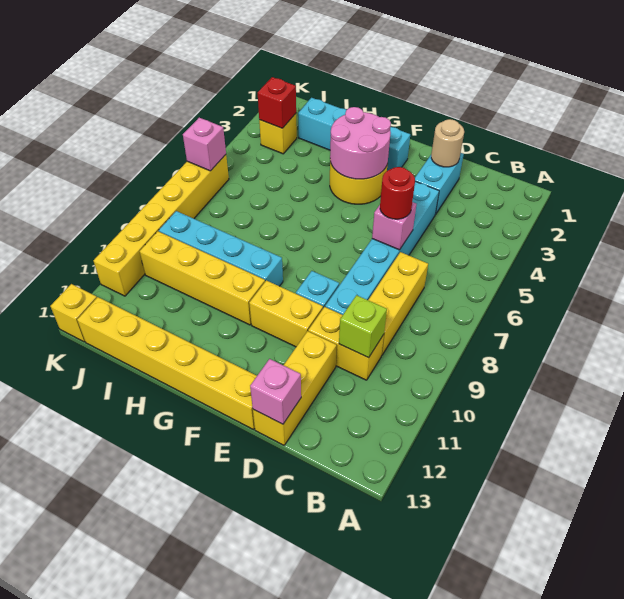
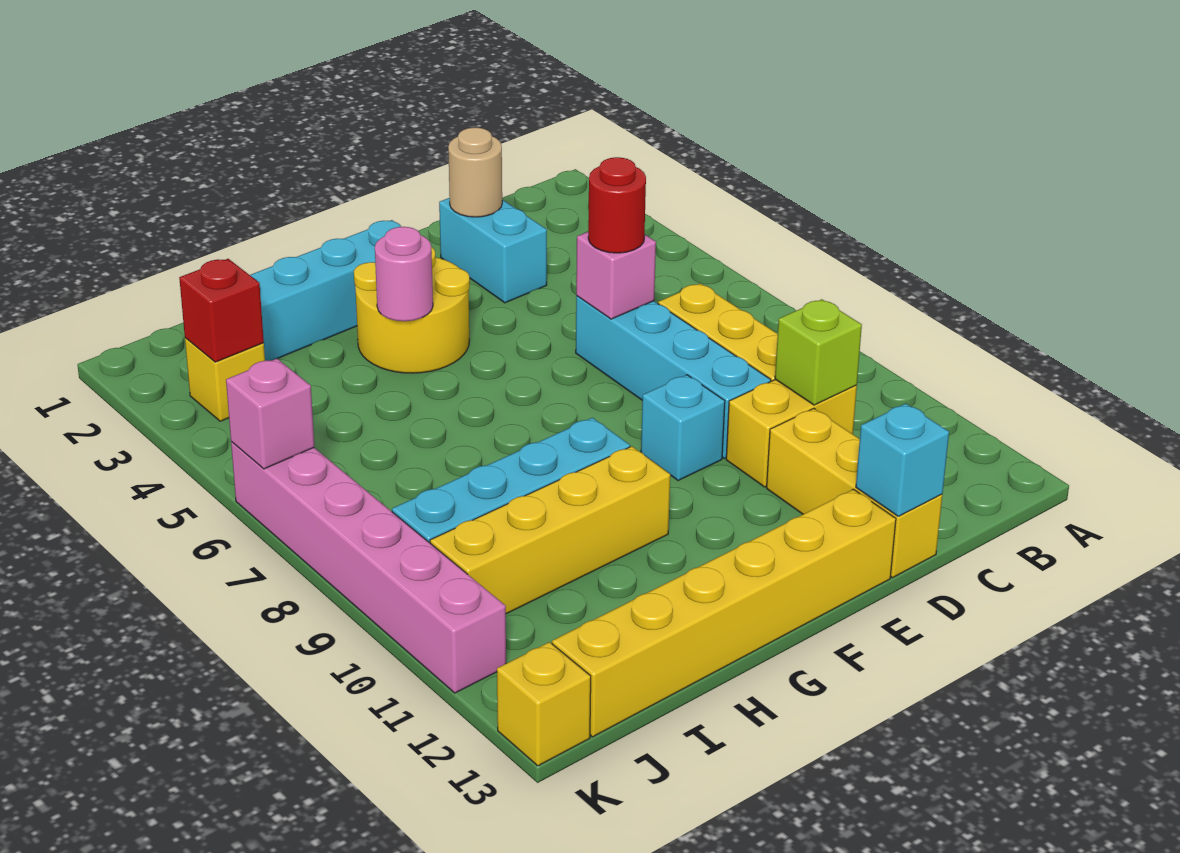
cyan 1x6 brick [325,181,439,315] -> cyan 1x4 brick [576,296,771,458]
pink 1x1 brick [250,359,301,424] -> cyan 1x1 brick [856,404,949,516]
yellow 1x2 brick [249,280,323,347] -> none
pink 2x2 round brick [330,107,391,179] -> pink 1x1 round brick [375,227,433,321]
yellow 1x6 brick [94,155,229,296] -> pink 1x6 brick [231,442,506,693]

